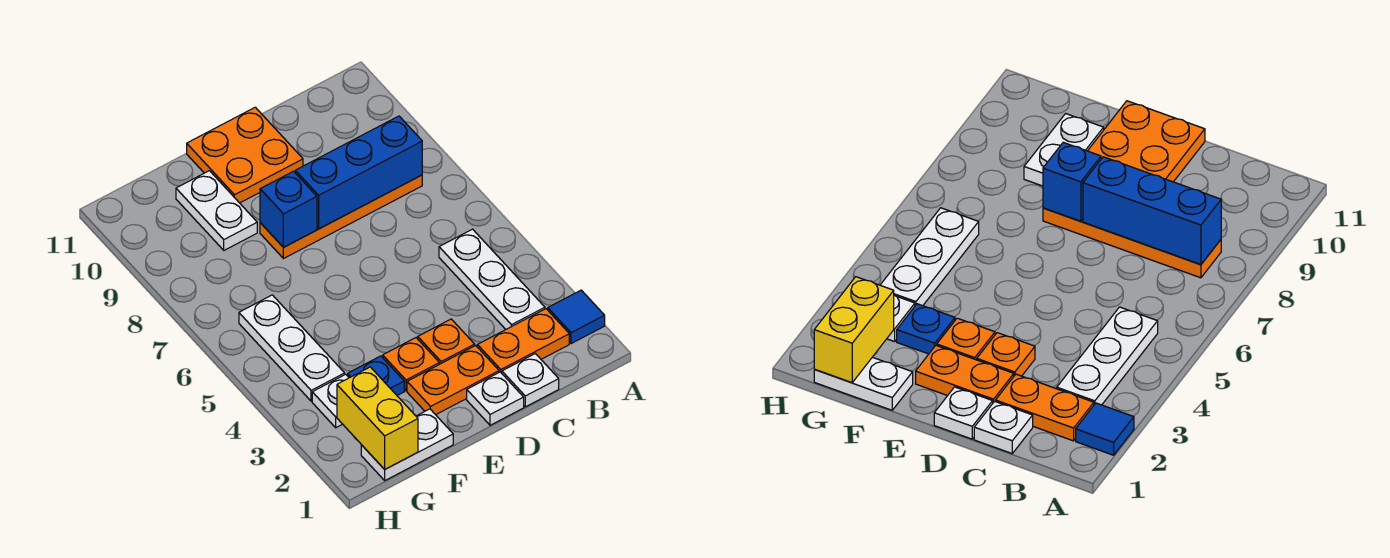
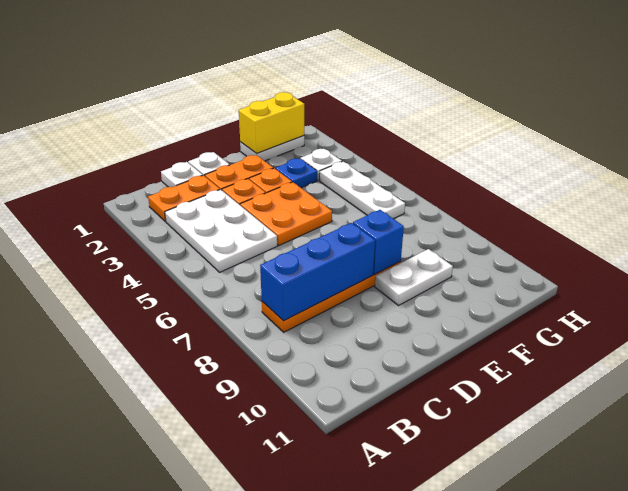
blue 1x1 tile [548,290,605,344] -> none
white 1x3 plate [439,229,545,329] -> white 2x3 plate [165,189,277,272]
orange 2x2 plate [187,107,303,203] -> orange 2x2 plate moved to [240,182,332,245]
white 1x2 plate [176,171,257,250] -> white 1x2 plate turned to [375,249,453,305]
yellow 1x2 brick [337,367,418,469] -> yellow 1x2 brick turned to [239,92,304,154]

